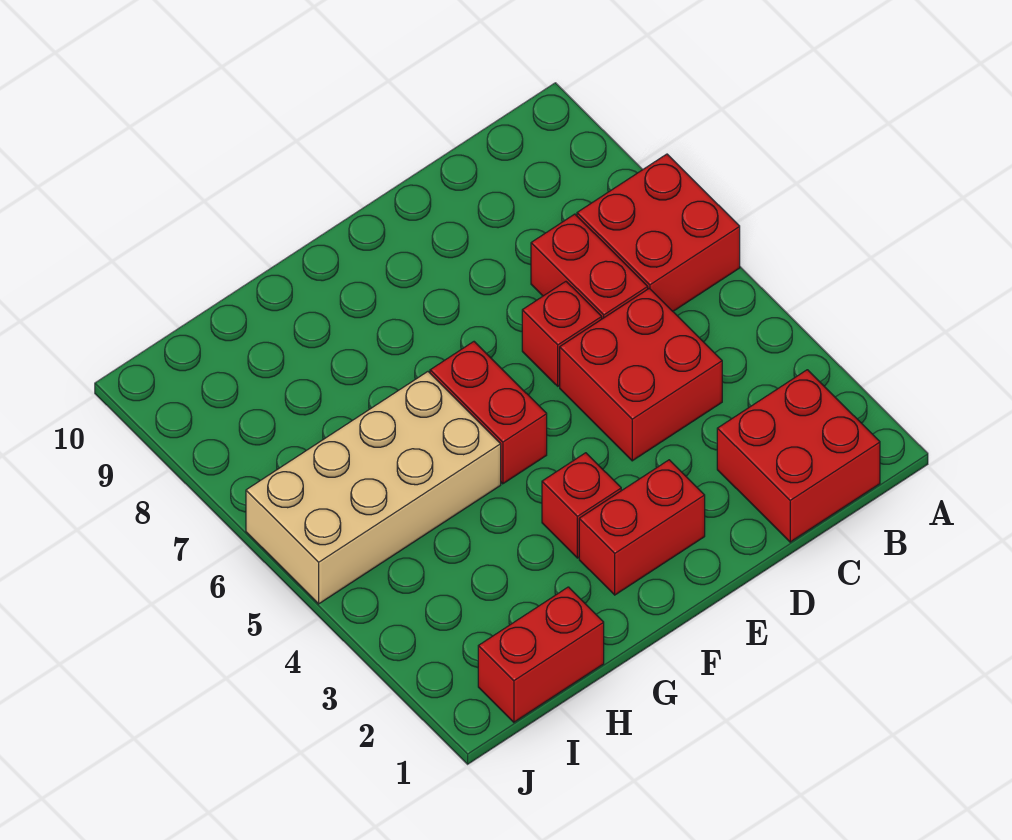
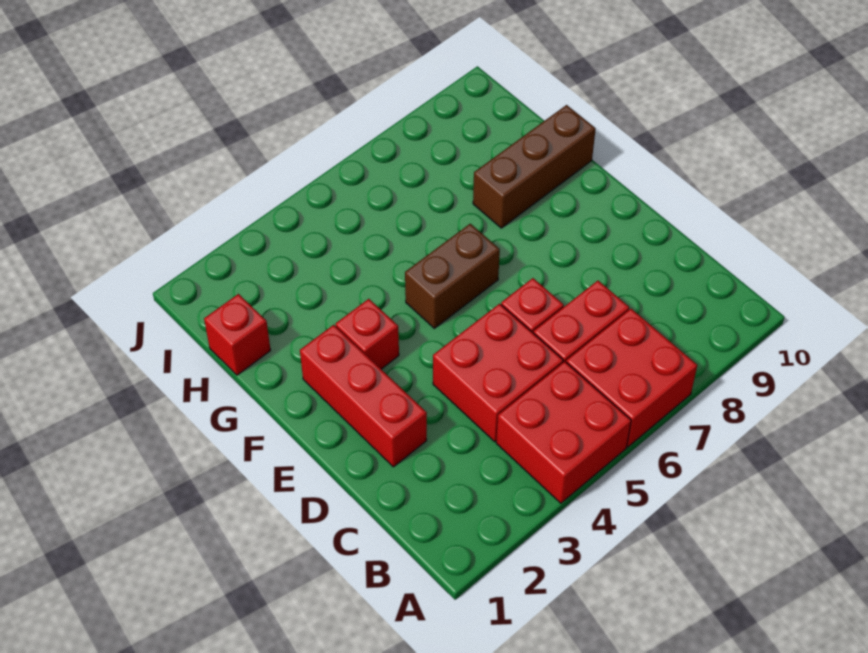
red 2x2 brick [717,370,880,542] -> red 2x2 brick moved to [496,362,631,503]
red 1x2 brick [579,460,705,595] -> red 1x3 brick [300,325,427,467]
red 1x2 brick [430,342,547,484] -> brown 1x2 brick [405,224,500,328]
tan 2x4 brick [246,372,501,604] -> none
none -> brown 1x3 brick [473,105,596,228]
red 1x2 brick [478,587,604,722] -> red 1x1 brick [204,294,271,375]

